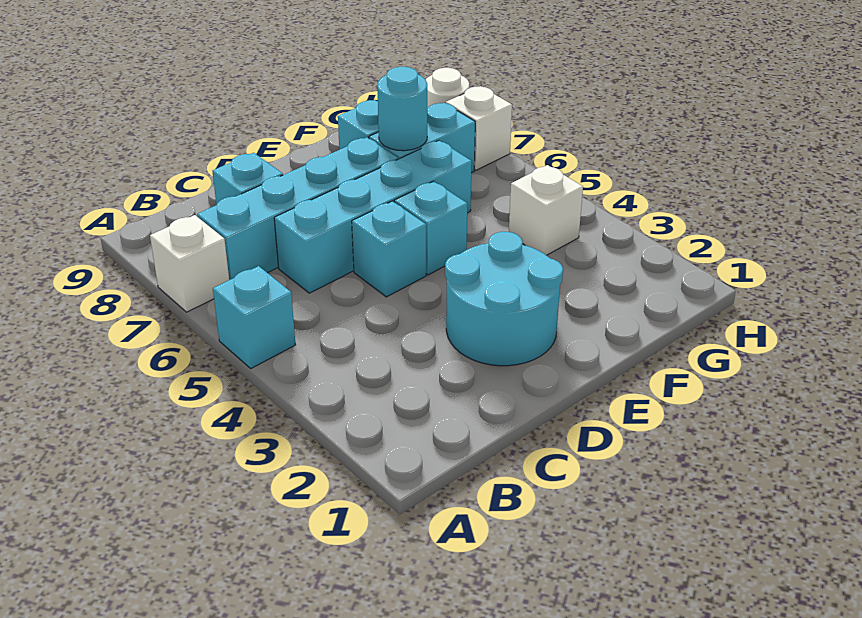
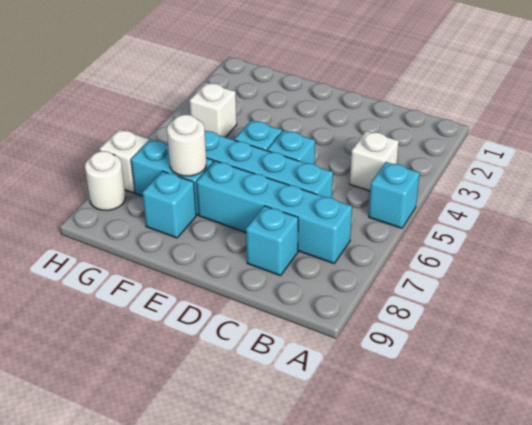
white 1x1 brick [150,215,229,312] -> white 1x1 brick moved to [350,131,399,191]
cyan 2x2 round brick [445,232,563,366] -> none
cyan 1x1 round brick [377,67,427,151] -> white 1x1 round brick [167,114,206,176]

